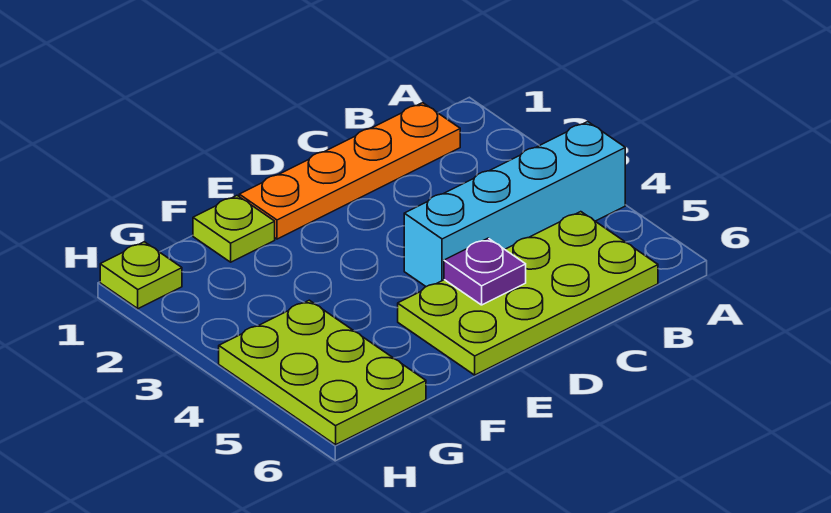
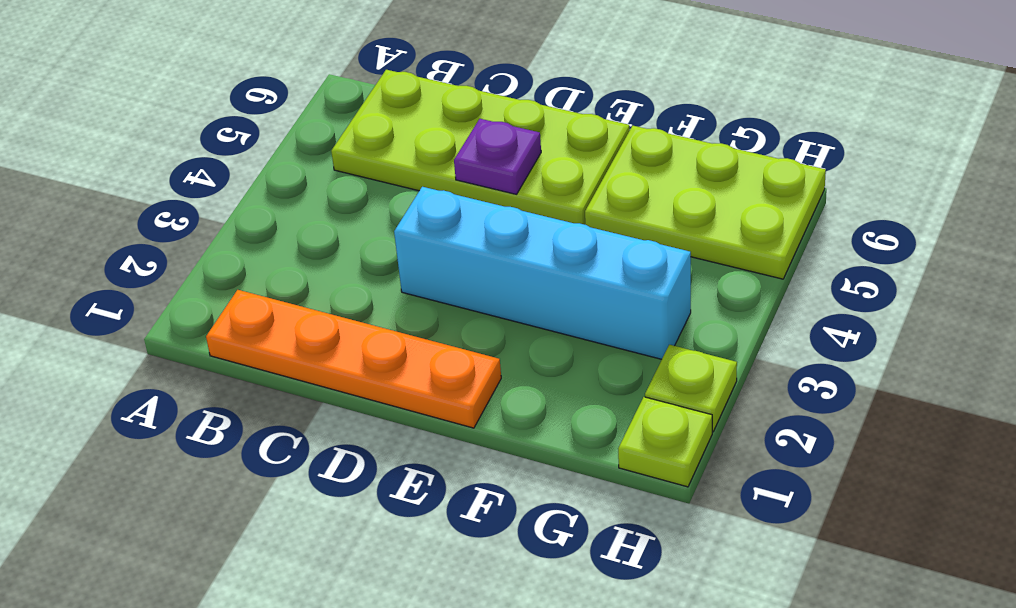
cyan 1x4 brick [404,122,625,287] -> cyan 1x4 brick moved to [394,187,691,359]
lime 1x1 plate [193,196,275,262] -> lime 1x1 plate moved to [645,345,737,432]
lime 2x3 plate [219,300,426,445] -> lime 2x3 plate turned to [585,126,826,279]

